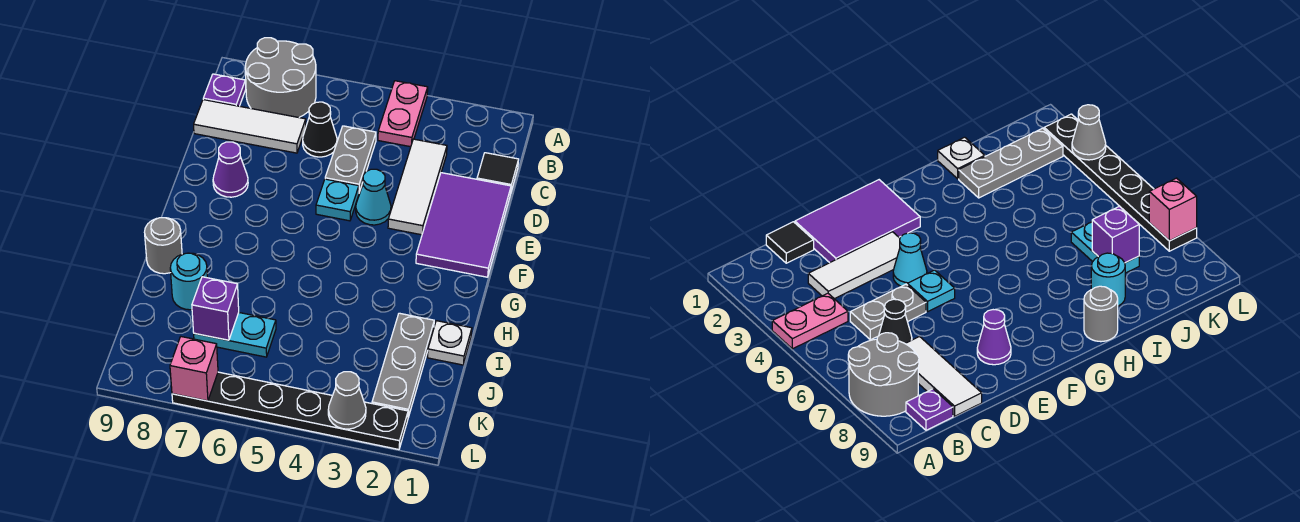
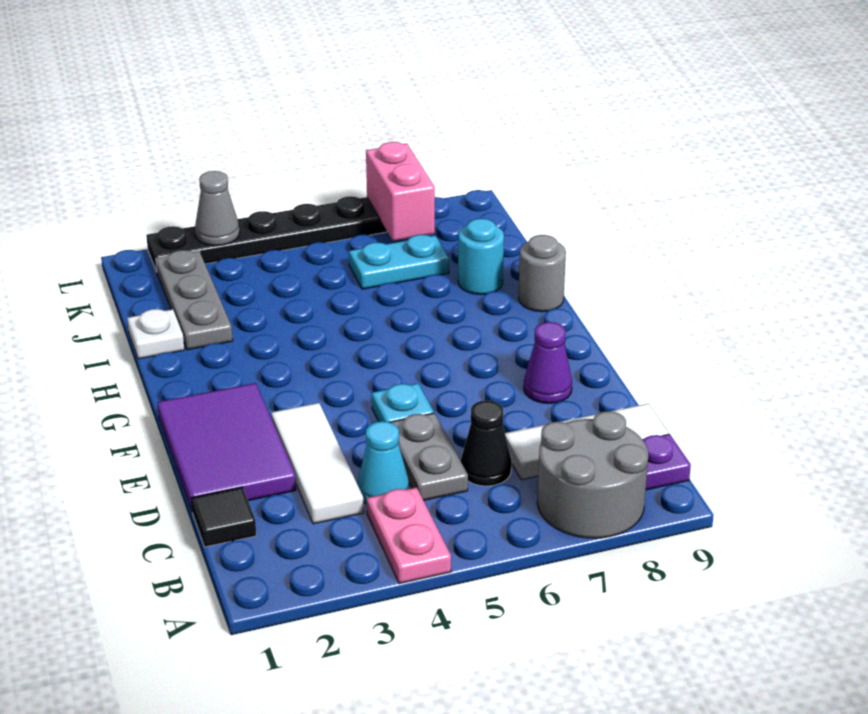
cyan 1x1 cone [356,169,391,225] -> cyan 1x1 cone moved to [357,421,409,504]
purple 1x1 brick [192,277,239,340] -> none
pink 1x1 brick [170,337,218,401] -> pink 1x2 brick [366,142,435,241]

